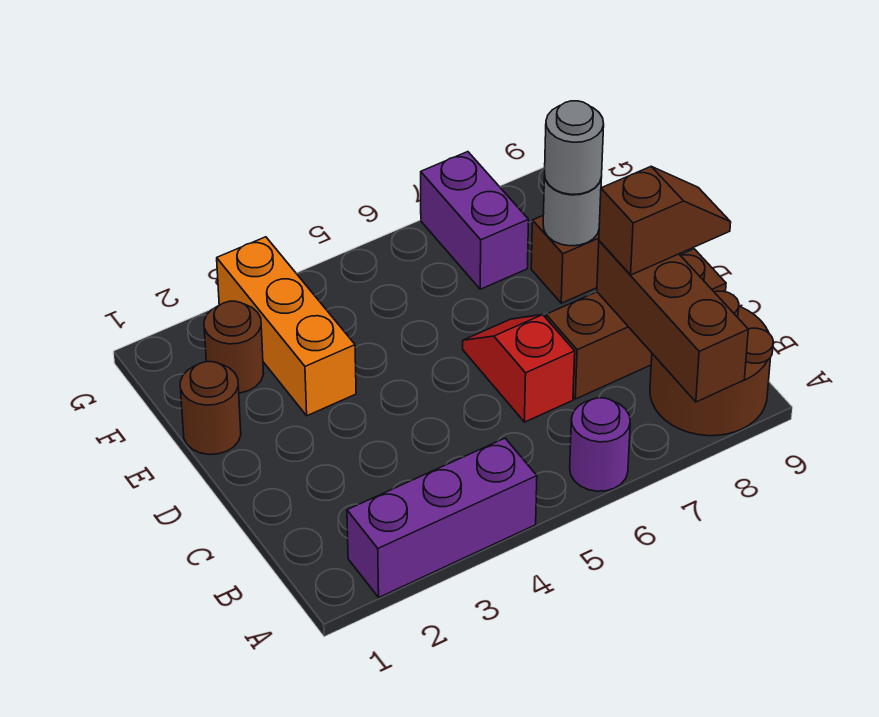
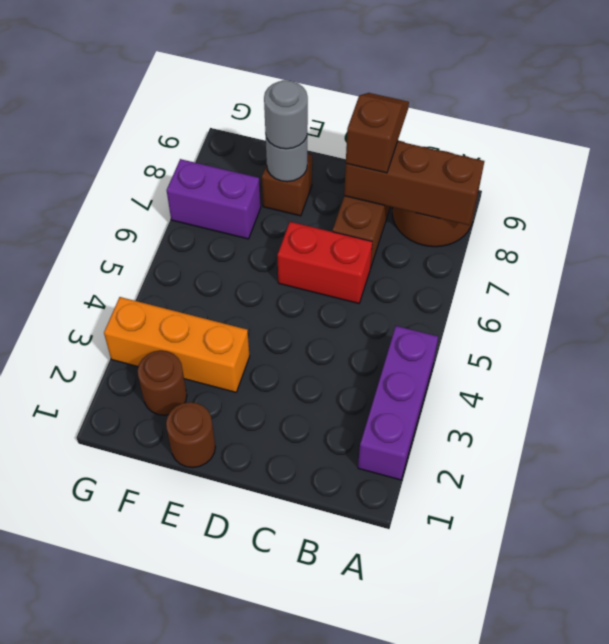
purple 1x1 round brick [570,398,630,491] -> none
red 1x2 slope [463,315,575,422] -> red 1x2 brick [277,222,372,303]

